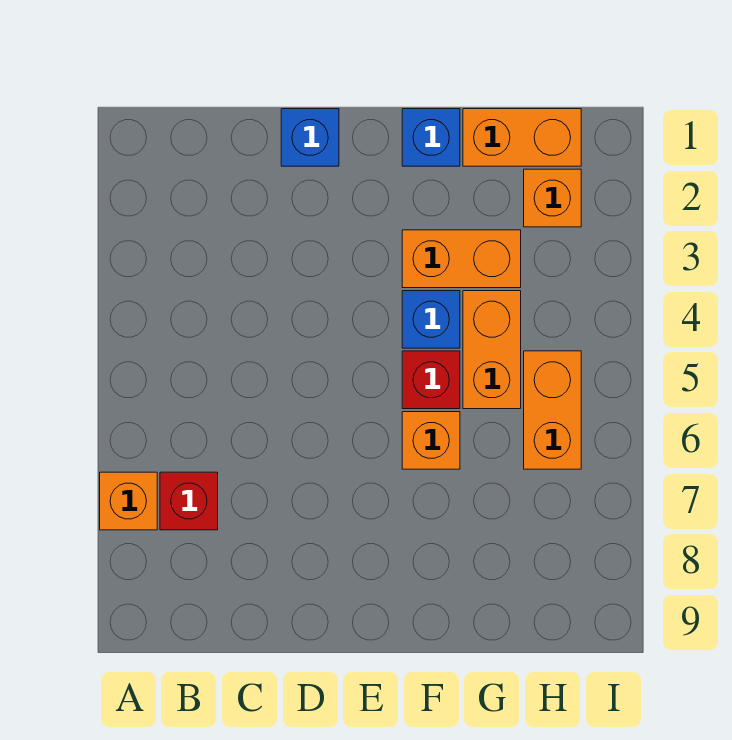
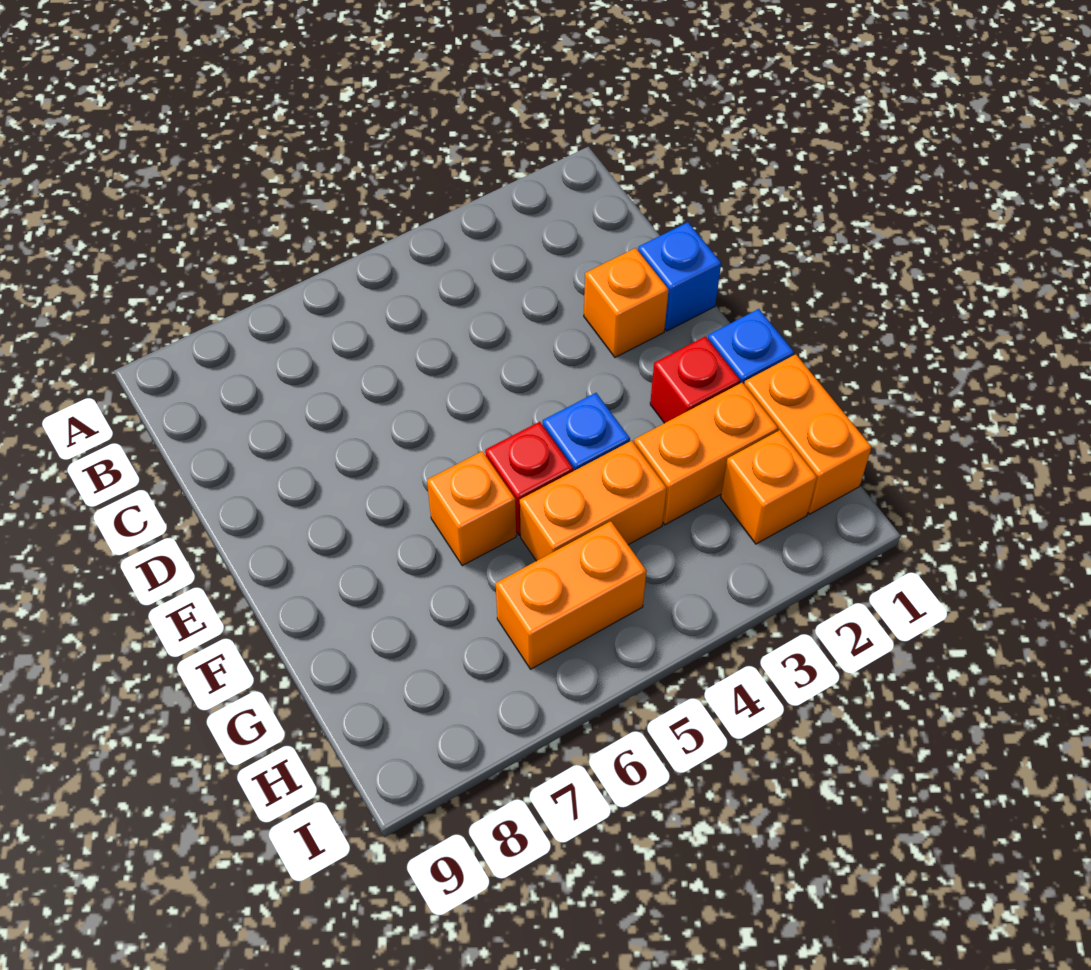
orange 1x1 brick [100,472,157,530] -> orange 1x1 brick moved to [584,248,668,357]
red 1x1 brick [160,472,218,530] -> red 1x1 brick moved to [650,336,740,423]
orange 1x2 brick [402,230,521,288] -> orange 1x2 brick turned to [634,383,778,525]

